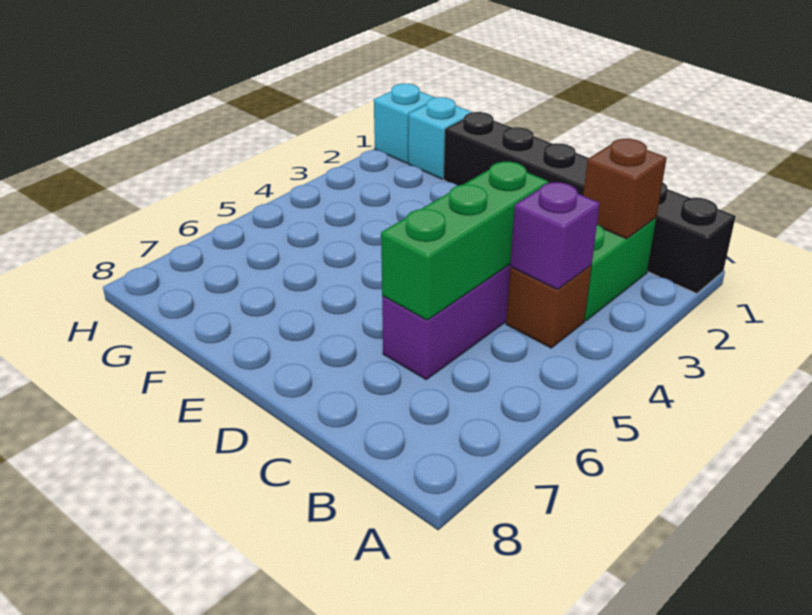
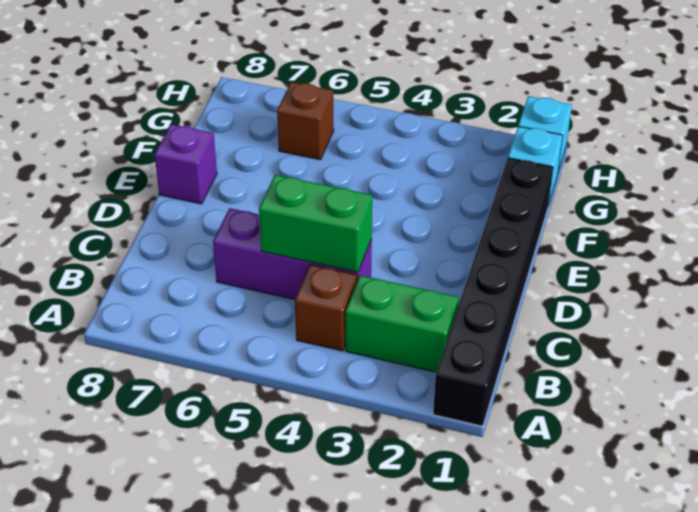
brown 1x1 brick [583,139,667,239] -> brown 1x1 brick moved to [277,82,334,160]
purple 1x1 brick [510,182,600,290] -> purple 1x1 brick moved to [154,124,217,204]
green 1x3 brick [381,162,548,320] -> green 1x2 brick [259,175,372,272]

